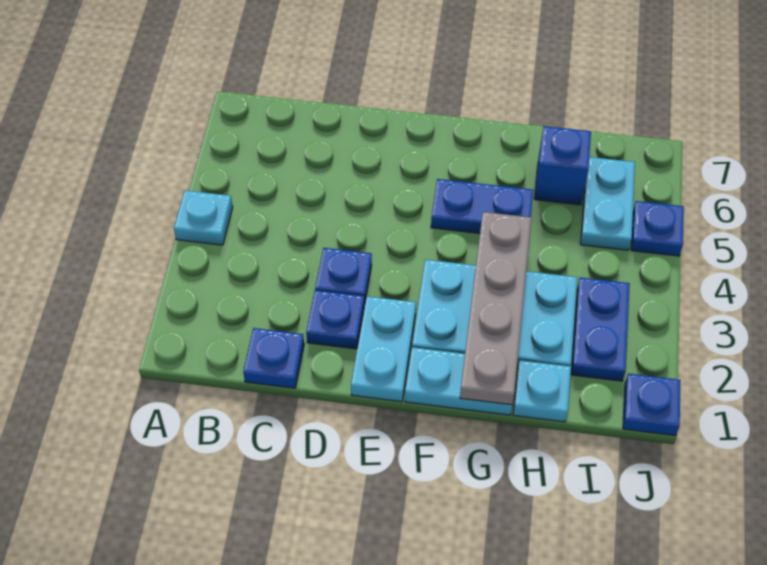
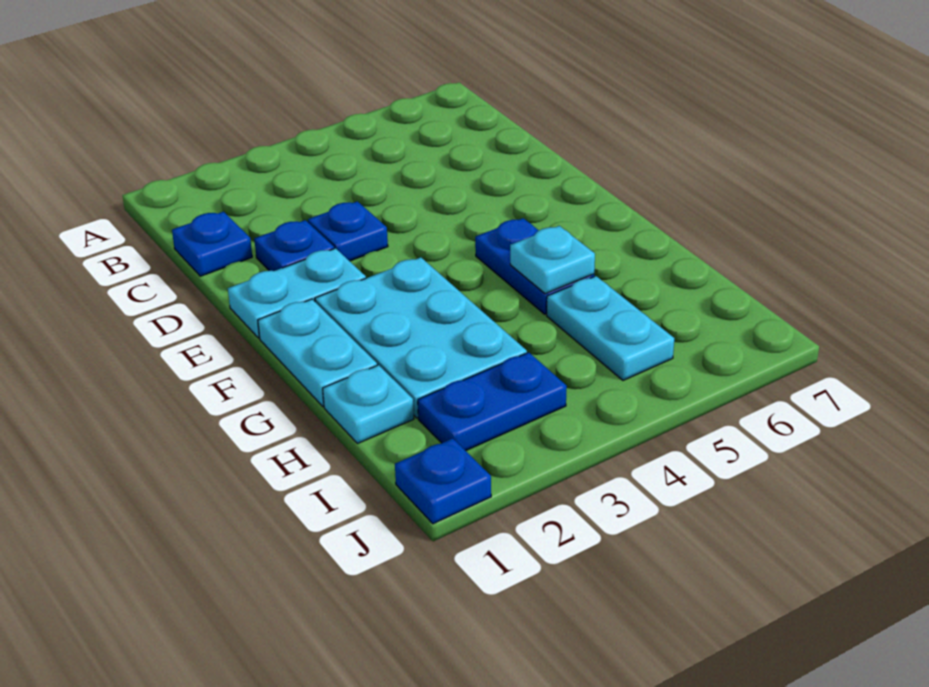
cyan 1x1 plate [174,190,233,245] -> cyan 1x1 plate moved to [510,226,595,294]
grey 1x4 plate [460,212,531,405] -> none
blue 1x1 brick [534,126,591,205] -> none
cyan 1x2 plate [581,157,635,250] -> cyan 1x2 plate turned to [547,276,674,380]
blue 1x1 plate [631,201,684,256] -> none

